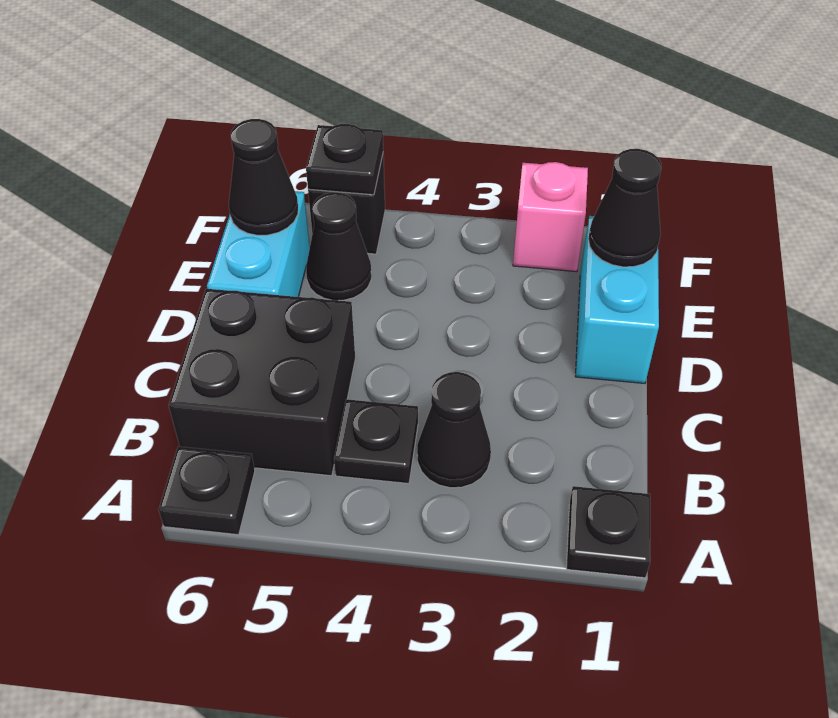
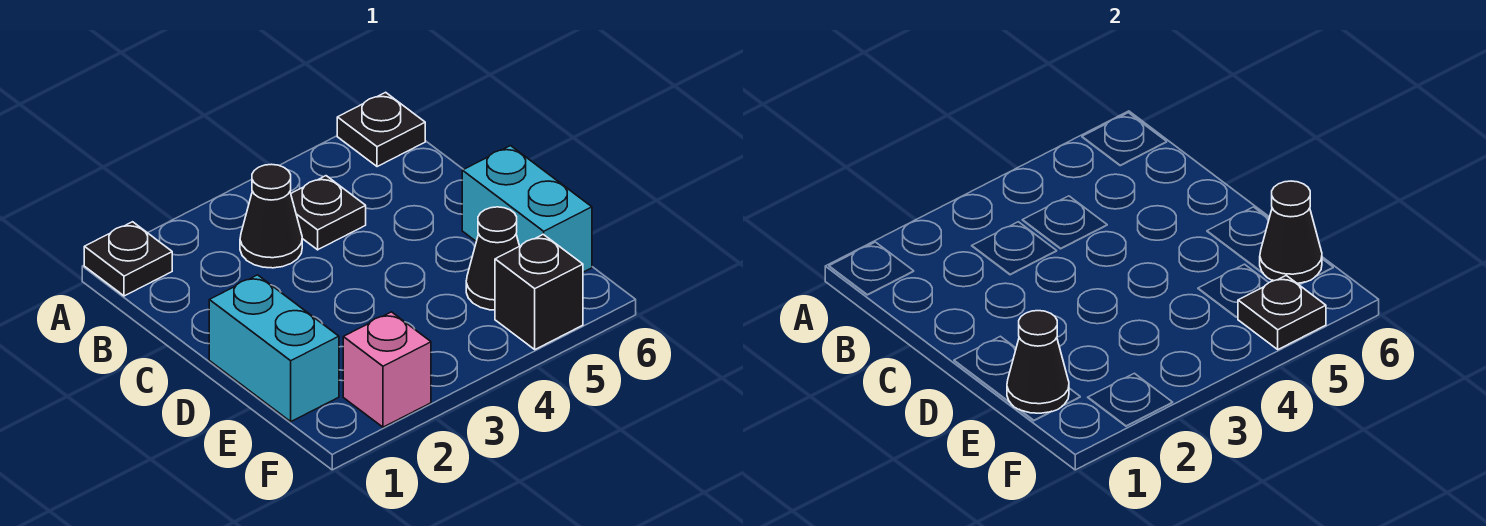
black 2x2 brick [169,289,355,476] -> none

